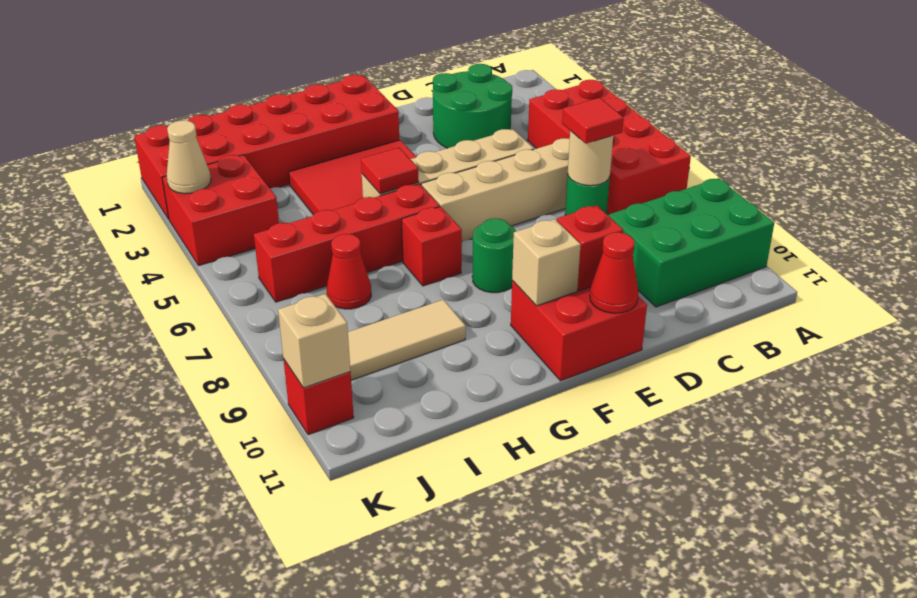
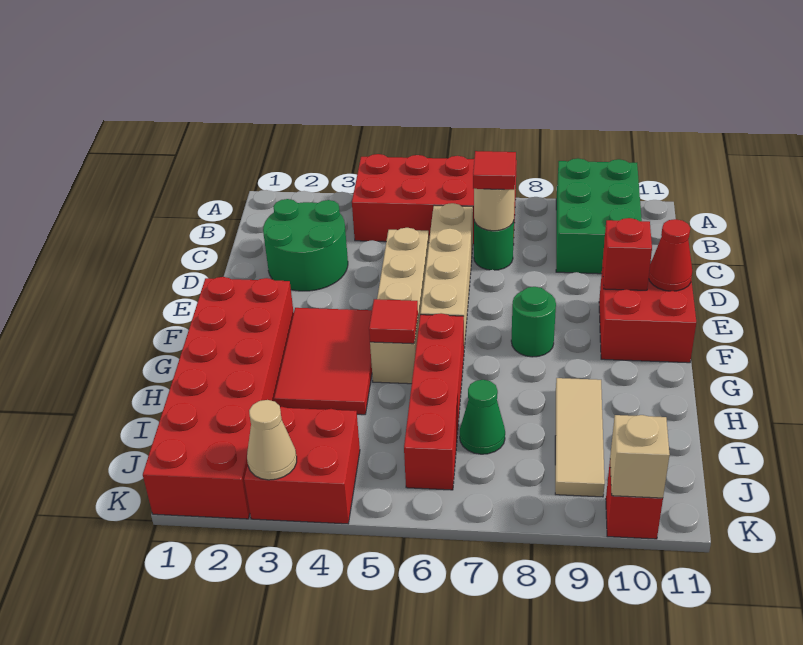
tan 1x1 brick [512,219,581,306] -> none
red 1x1 brick [402,207,462,286] -> none
red 1x1 cone [327,234,371,309] -> green 1x1 cone [460,380,505,454]

